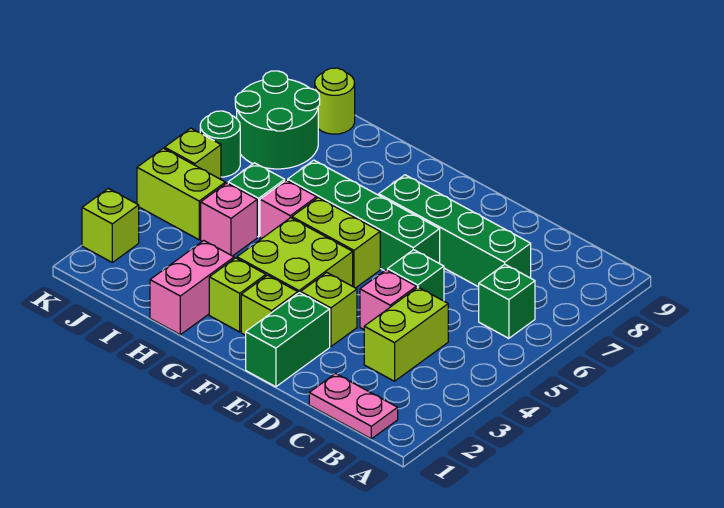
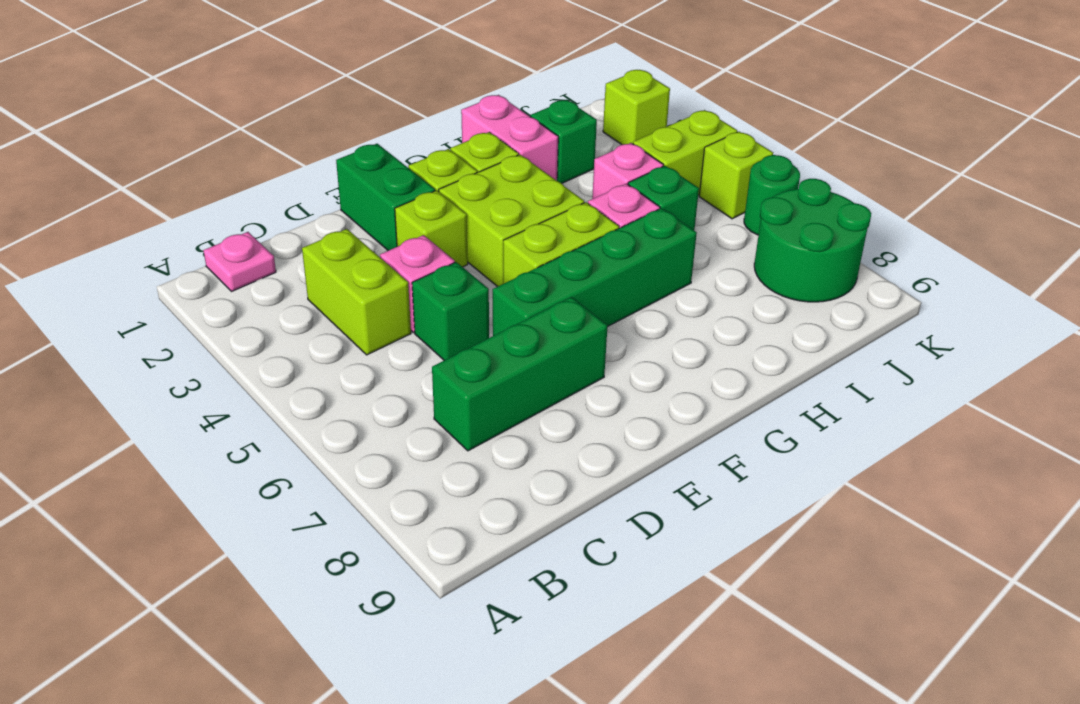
pink 1x2 plate [309,374,398,439] -> pink 1x1 plate [204,232,276,292]
green 1x1 brick [479,264,535,338] -> green 1x1 brick moved to [531,100,597,183]
green 1x4 brick [379,175,531,287] -> green 1x3 brick [432,297,607,451]
lime 1x1 round brick [315,68,355,134] -> none

